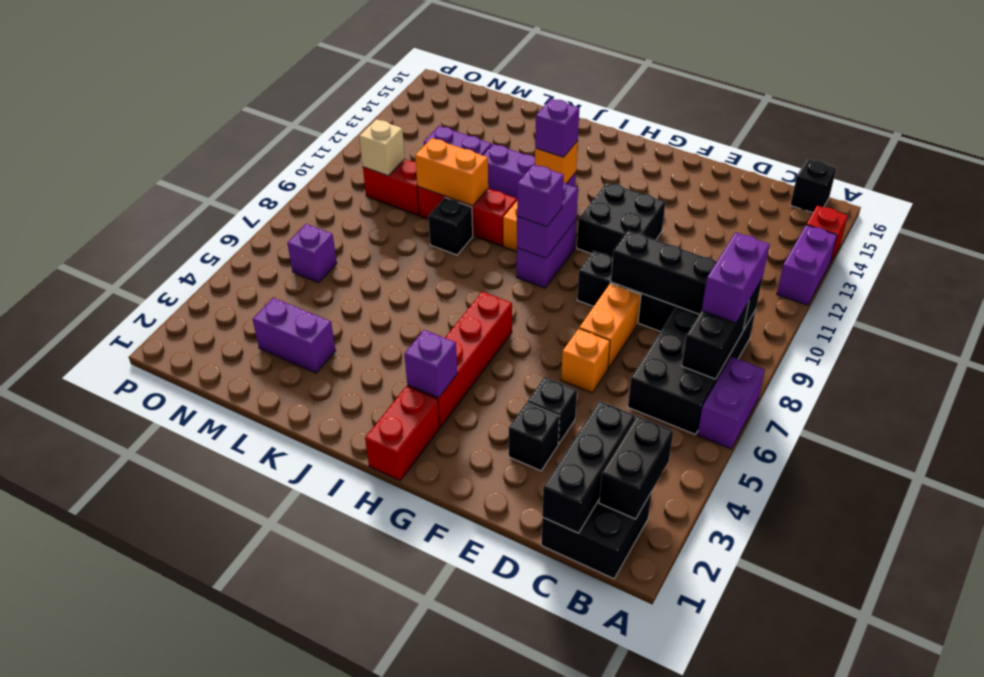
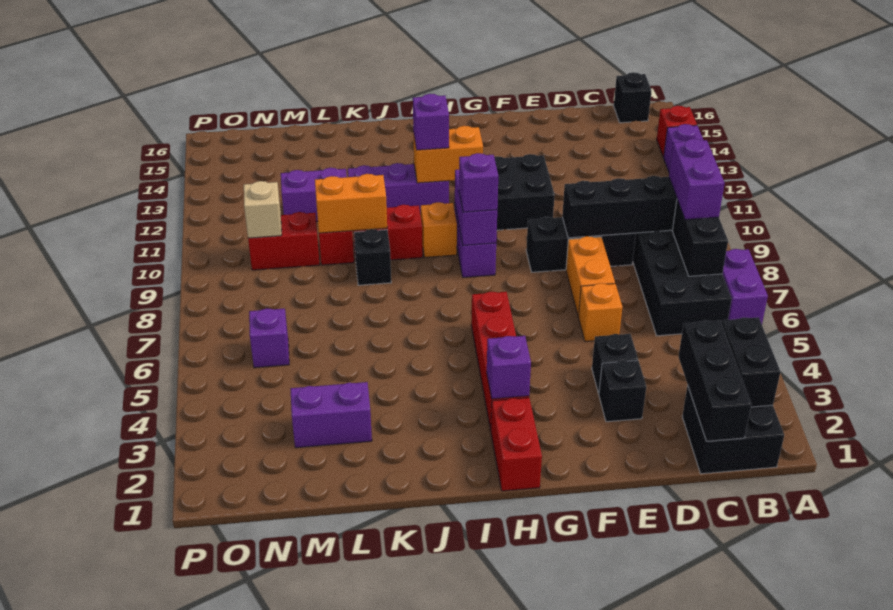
orange 1x1 brick [535,141,578,184] -> orange 1x2 brick [413,126,483,183]

